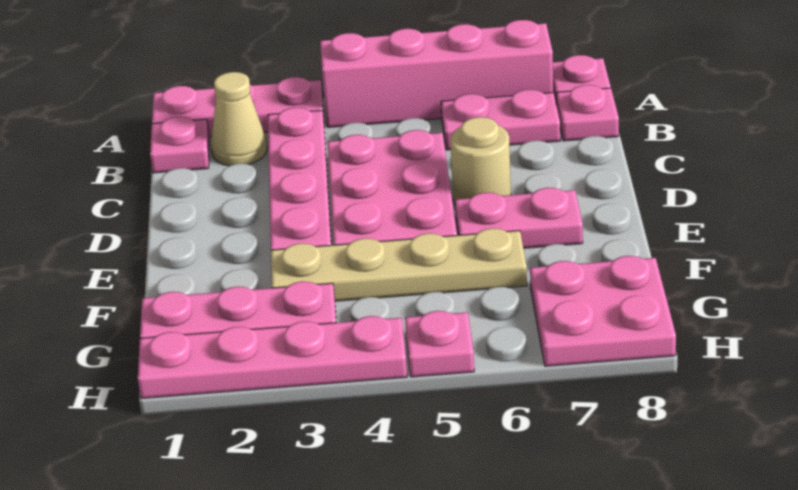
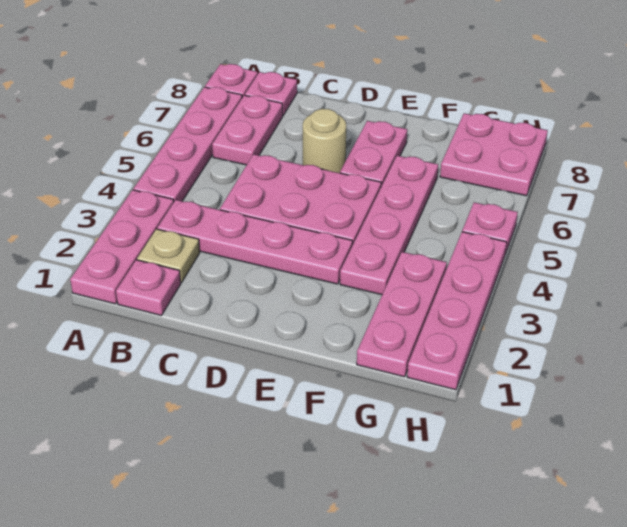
pink 1x4 brick [320,20,553,127] -> pink 1x4 plate [134,87,242,201]
tan 1x1 cone [211,72,267,166] -> tan 1x1 plate [137,229,200,283]
tan 1x4 plate [271,228,527,301] -> pink 1x4 plate [340,156,438,295]

